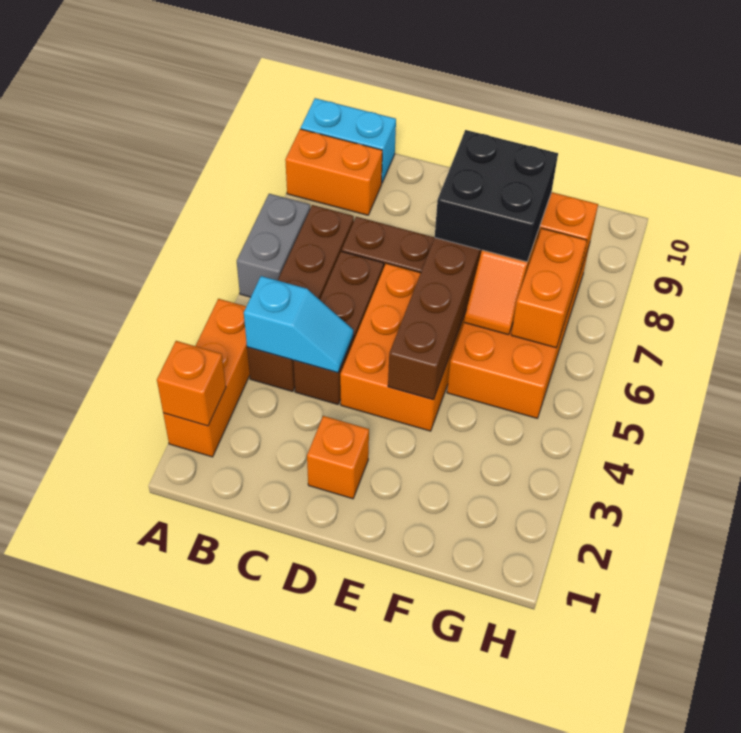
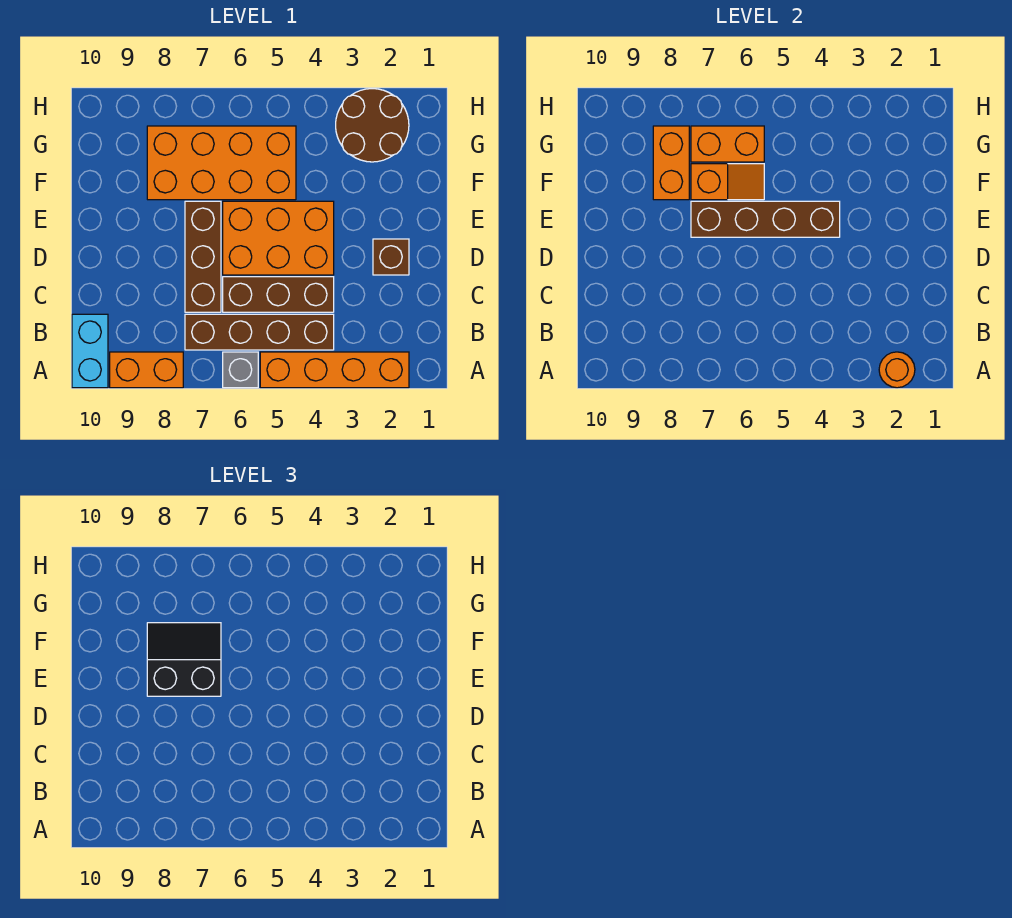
orange 1x3 brick [163,299,250,457] -> orange 1x4 brick [260,352,409,388]
orange 1x1 brick [157,341,226,426] -> orange 1x1 round brick [879,352,915,388]
grey 1x2 brick [237,194,310,297] -> grey 1x1 brick [223,352,258,388]
orange 1x2 brick [285,129,382,215] -> orange 1x2 brick turned to [110,352,183,388]
cyan 1x2 slope [244,276,353,373] -> none
orange 1x1 brick [307,416,369,499] -> brown 1x1 brick [373,239,409,275]
black 2x2 brick [435,130,558,262] -> black 2x2 slope [147,623,221,696]
none -> brown 2x2 round brick [336,89,409,162]

